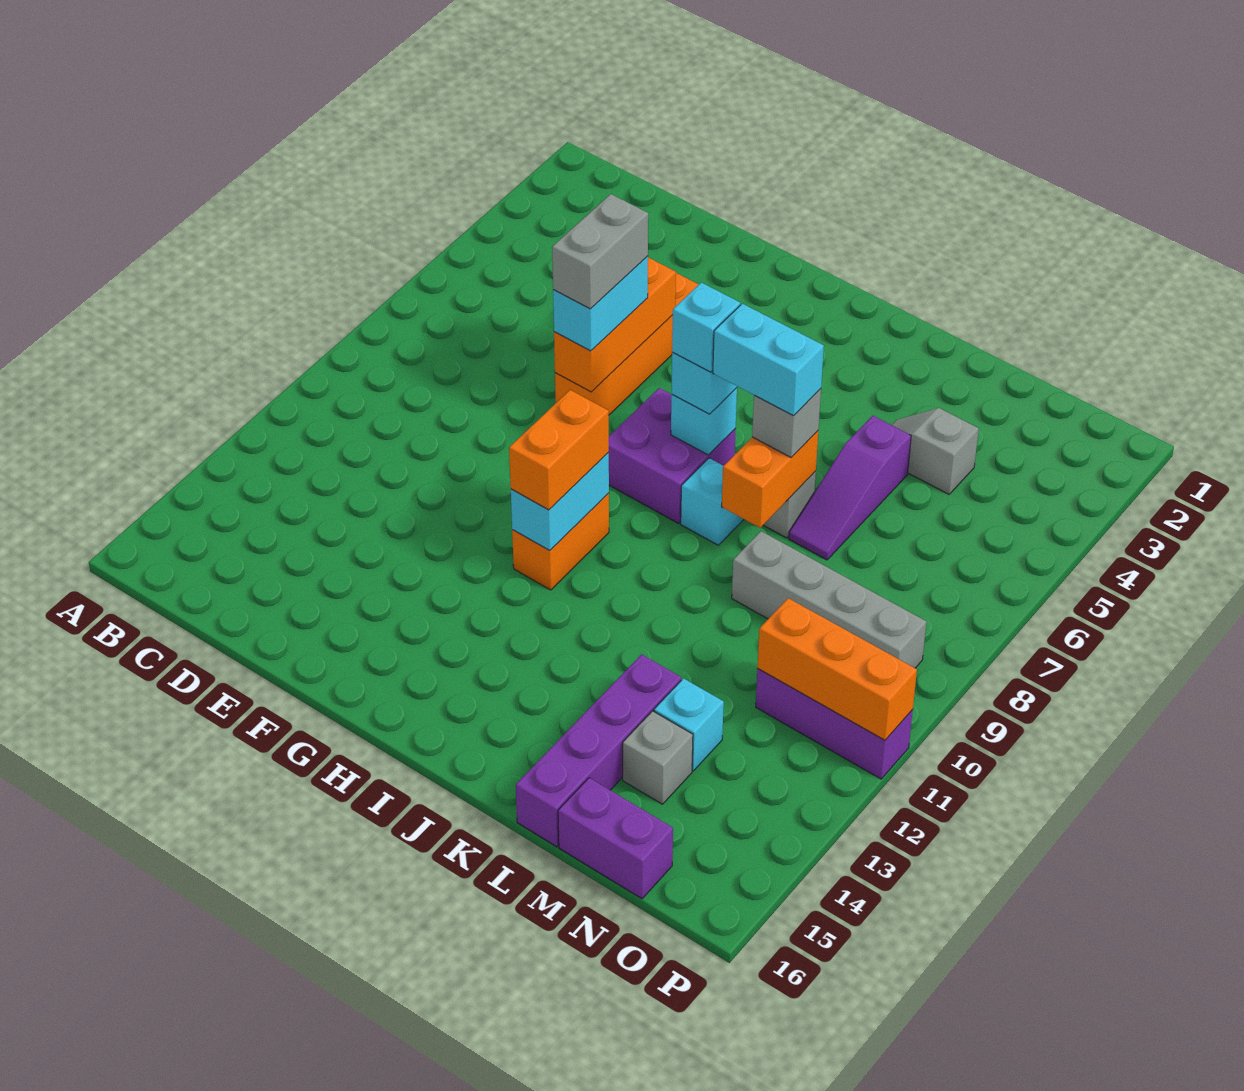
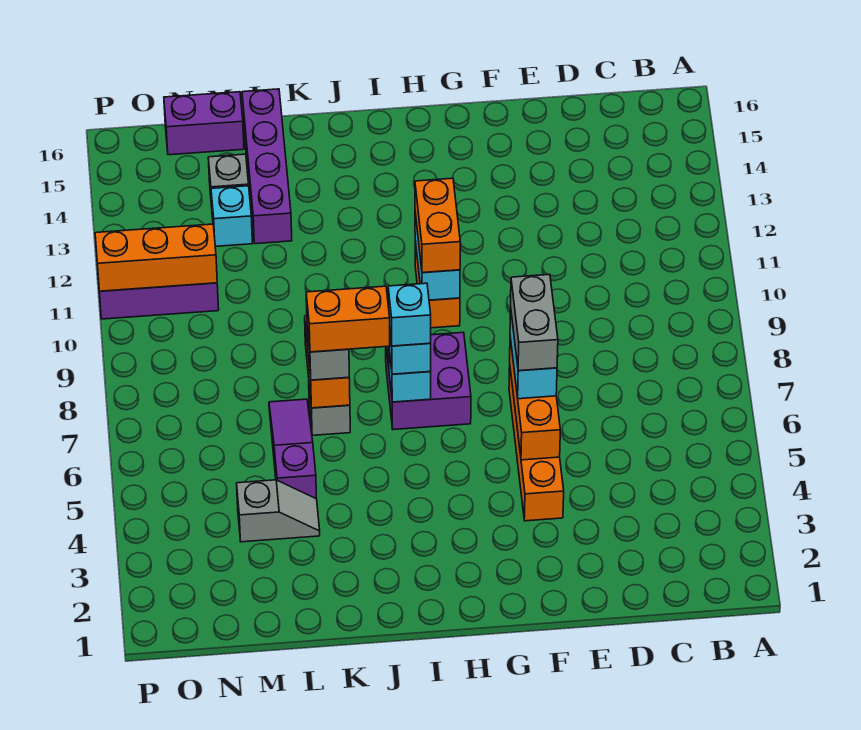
cyan 1x2 brick [713,304,824,416] -> orange 1x2 brick [306,286,390,352]
cyan 1x1 brick [681,458,744,545] -> none
grey 1x4 brick [732,531,926,668] -> none

